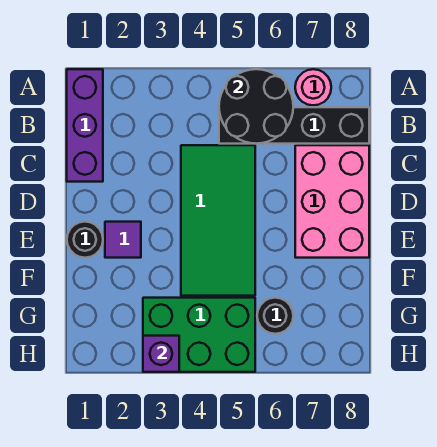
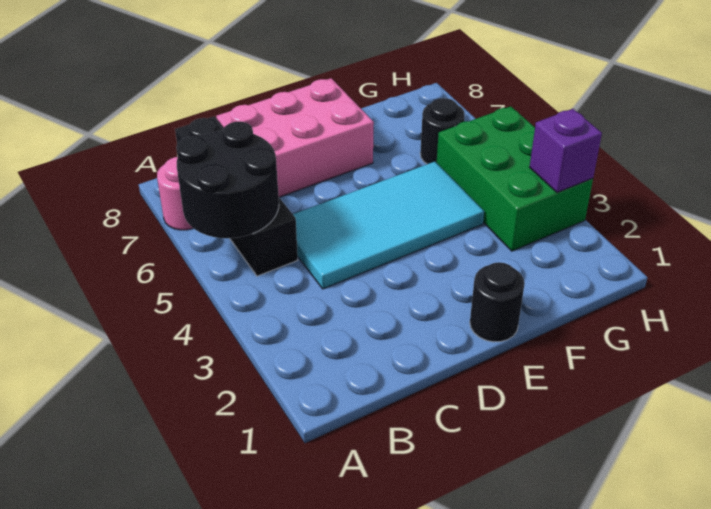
purple 1x3 brick [67,69,103,182] -> none
green 2x4 tile [181,145,255,296] -> cyan 2x4 tile [293,162,484,289]
purple 1x1 tile [105,222,141,258] -> none

